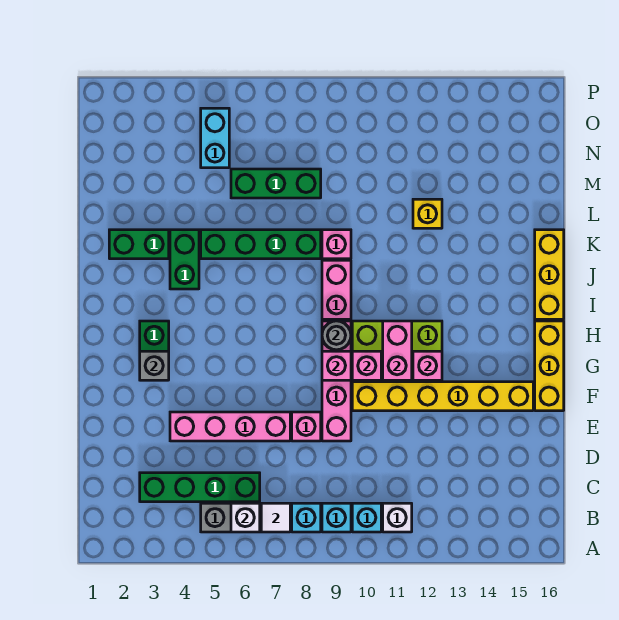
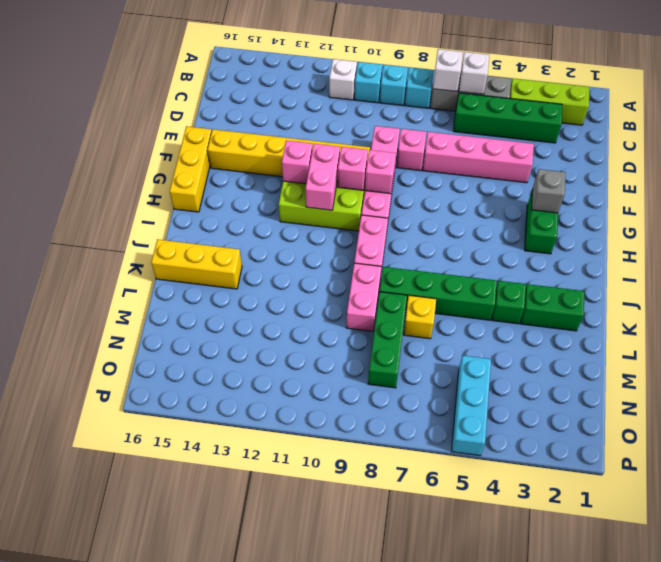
none -> lime 1x3 brick [510,78,589,125]
white 1x1 tile [261,503,290,532] -> white 1x1 brick [433,49,463,92]
grey 1x1 round brick [322,321,351,350] -> none
yellow 1x3 brick [535,230,564,319] -> yellow 1x3 brick turned to [151,239,242,289]
green 1x2 brick [170,230,199,289] -> green 1x1 brick [492,281,526,324]
pink 1x1 brick [322,230,351,259] -> pink 1x2 brick [346,263,381,331]
yellow 1x1 brick [413,199,442,228] -> yellow 1x1 brick moved to [404,295,436,339]
green 1x3 brick [231,169,321,198] -> green 1x3 brick turned to [368,292,407,388]
cyan 1x2 brick [201,108,229,168] -> cyan 1x3 brick [452,356,491,456]

